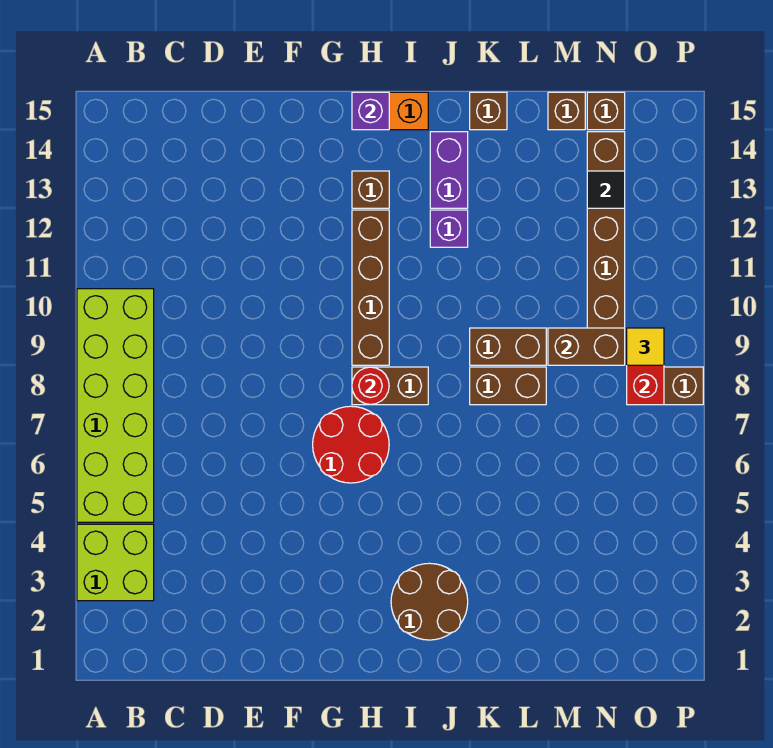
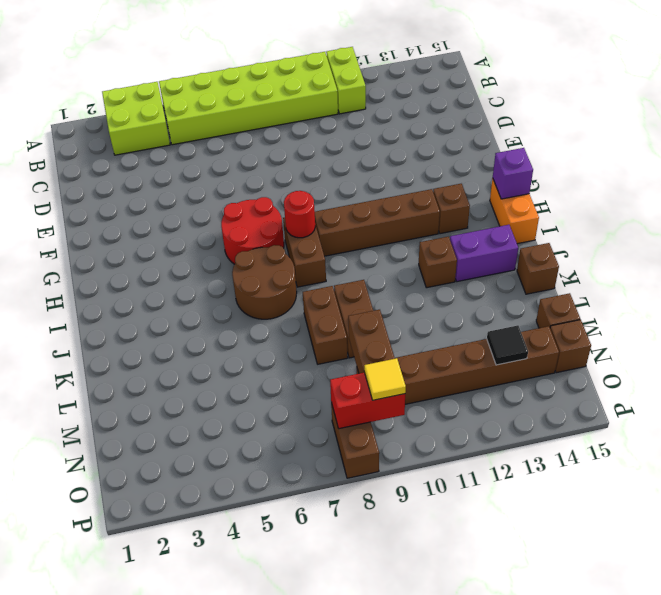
none -> lime 1x2 brick [326,47,366,114]
brown 2x2 round brick [391,563,468,640] -> brown 2x2 round brick moved to [232,245,297,319]
purple 1x1 brick [430,210,468,247] -> brown 1x1 brick [419,237,457,288]

